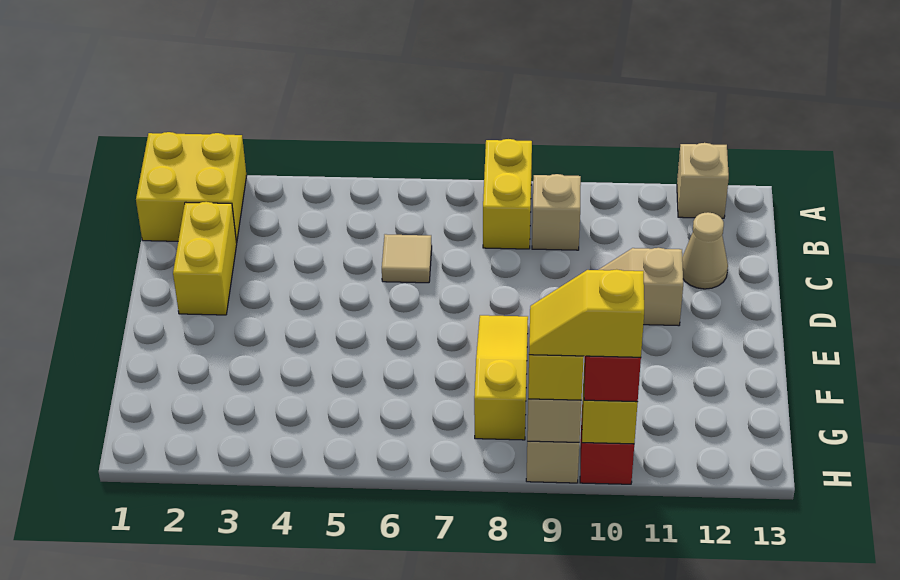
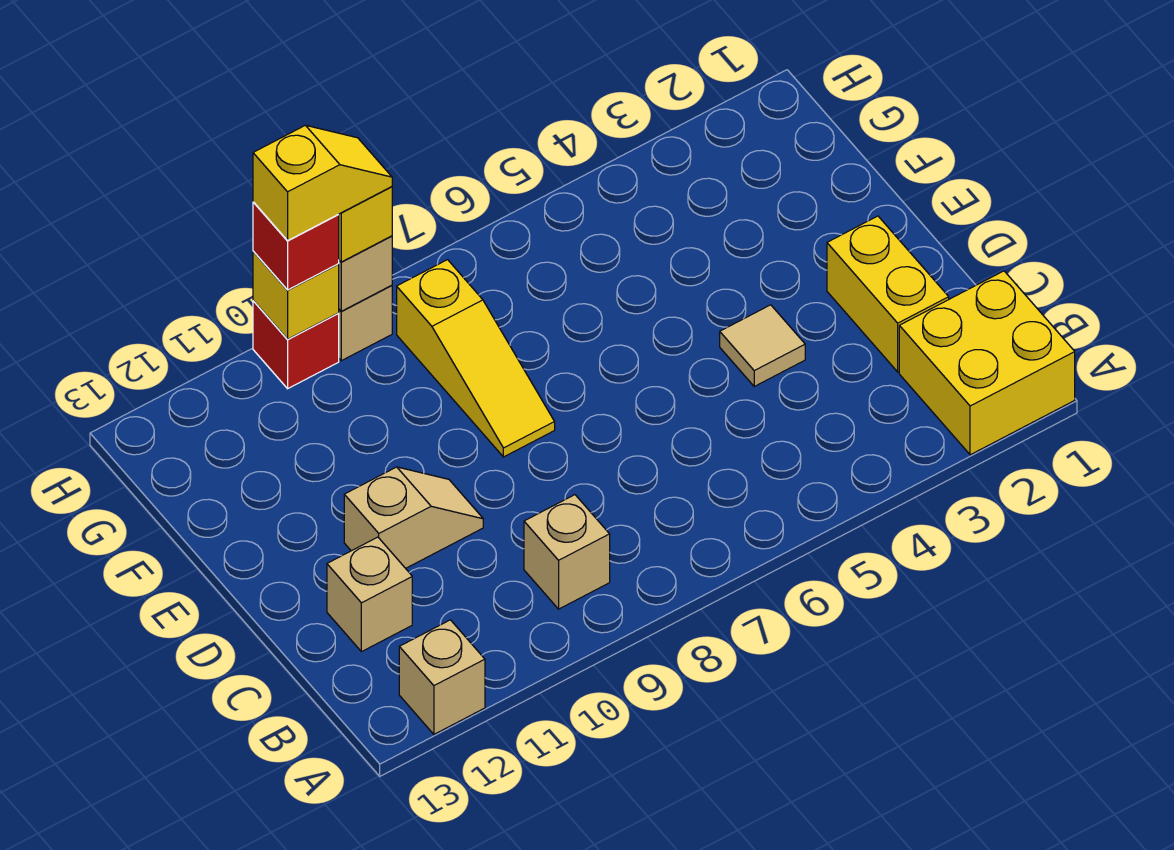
yellow 1x2 brick [483,139,532,249] -> none
tan 1x1 tile [382,234,432,283] -> tan 1x1 tile moved to [720,305,805,386]
tan 1x1 cone [682,212,728,289] -> tan 1x1 brick [327,537,412,652]

